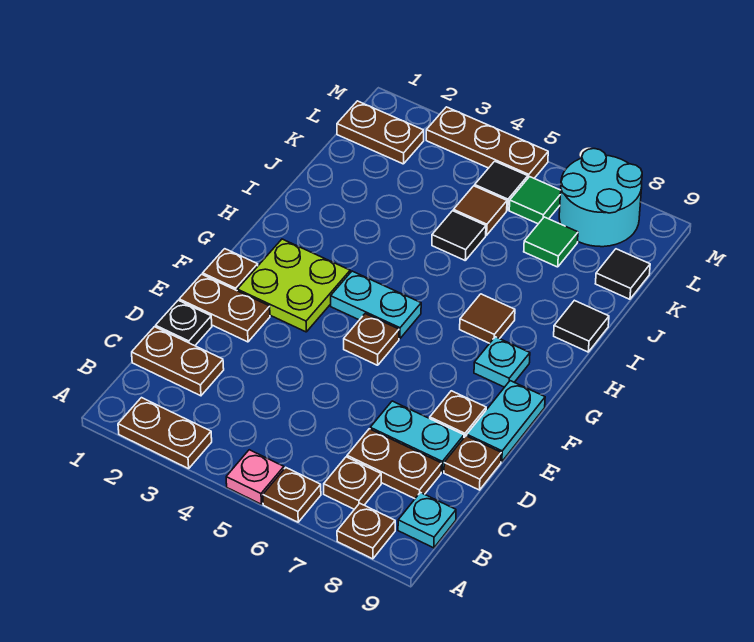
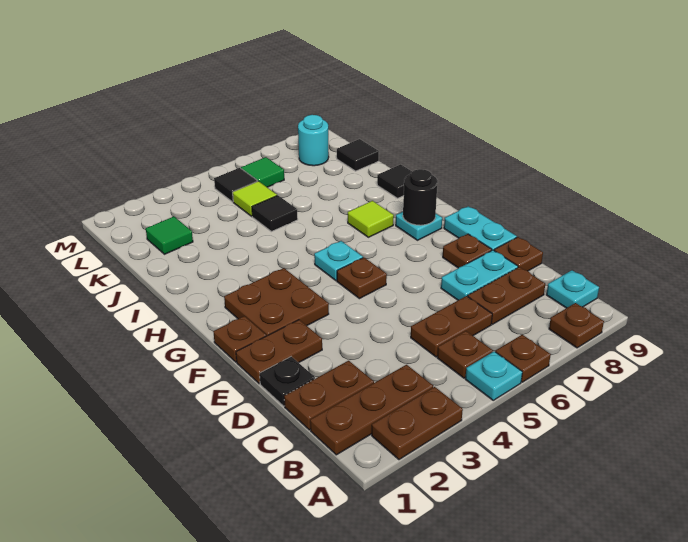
pink 1x1 plate [226,450,284,504] -> cyan 1x1 plate [465,351,522,400]
brown 1x1 plate [324,457,381,509] -> brown 1x1 plate moved to [437,331,493,378]
lime 2x2 plate [237,239,350,332] -> brown 2x2 plate [224,268,329,336]
cyan 1x2 plate [331,271,421,339] -> cyan 1x1 plate [314,241,363,281]
none -> black 1x1 round brick [403,169,438,225]
brown 1x1 tile [460,294,515,343] -> lime 1x1 tile [348,201,394,237]
brown 1x1 tile [453,186,507,235] -> lime 1x1 tile [233,181,277,216]
green 1x1 tile [524,217,578,267] -> green 1x1 tile moved to [146,217,193,254]
brown 1x2 plate [337,101,424,164] -> brown 1x2 plate moved to [411,296,492,357]
cyan 2x2 round brick [559,149,642,247] -> cyan 1x1 round brick [298,115,329,166]
brown 1x3 plate [426,107,548,178] -> brown 1x3 plate moved to [310,365,433,455]

